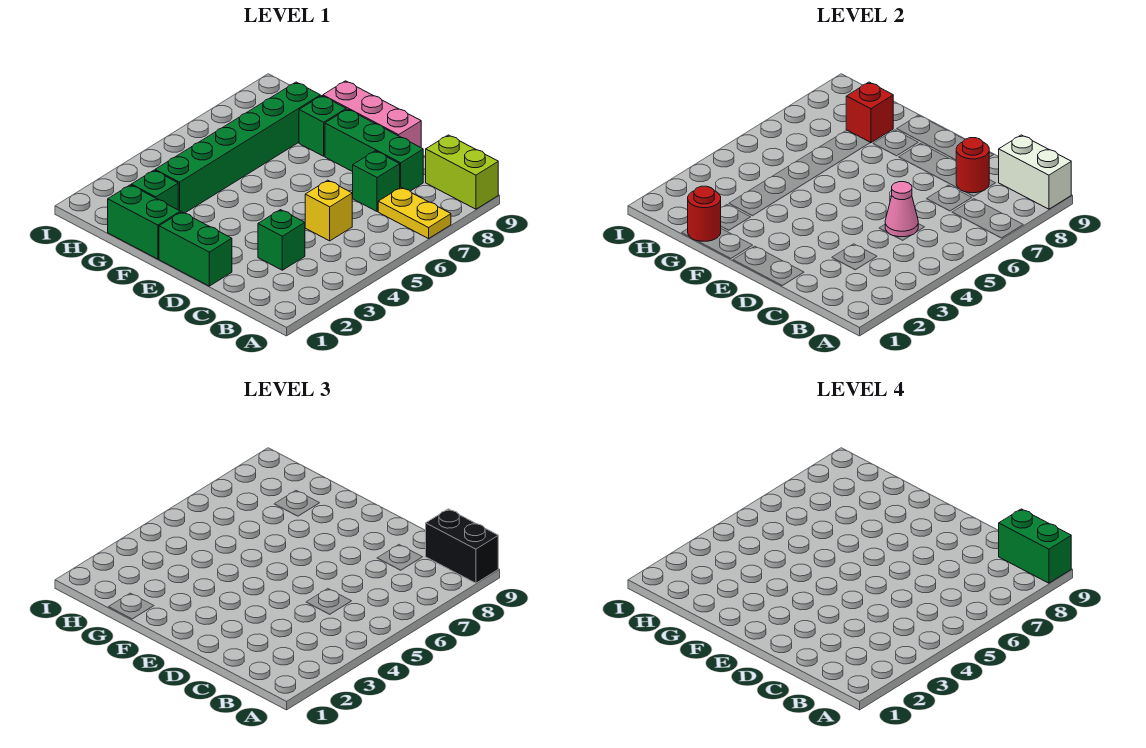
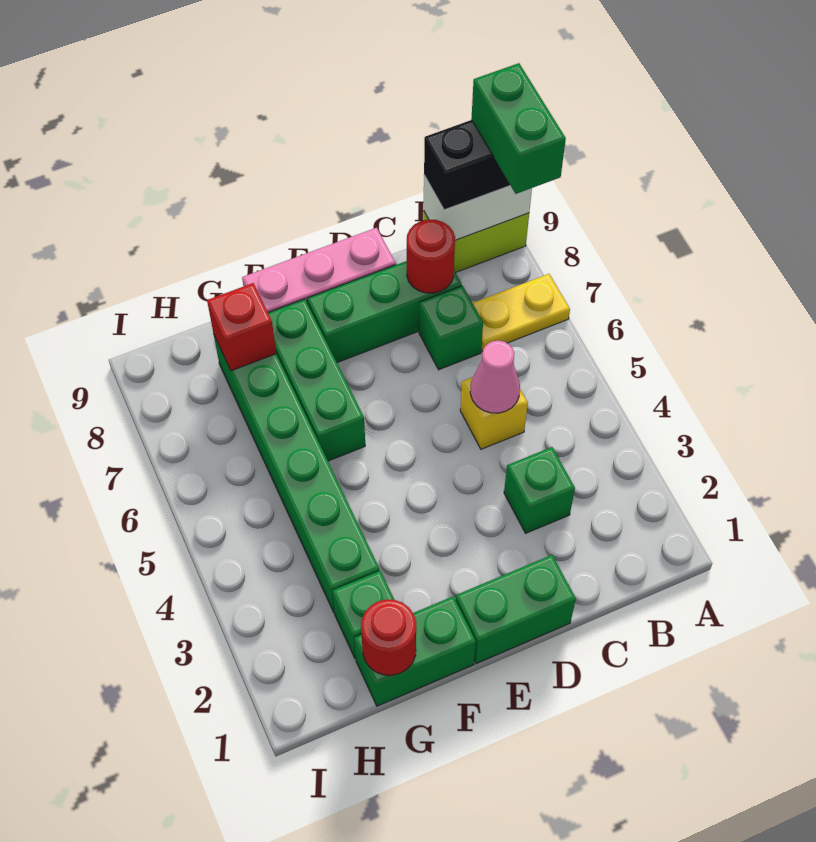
green 1x2 brick [999,509,1071,583] -> green 1x2 brick turned to [471,63,566,194]
green 1x1 brick [299,96,346,156] -> green 1x3 brick [268,299,365,461]

